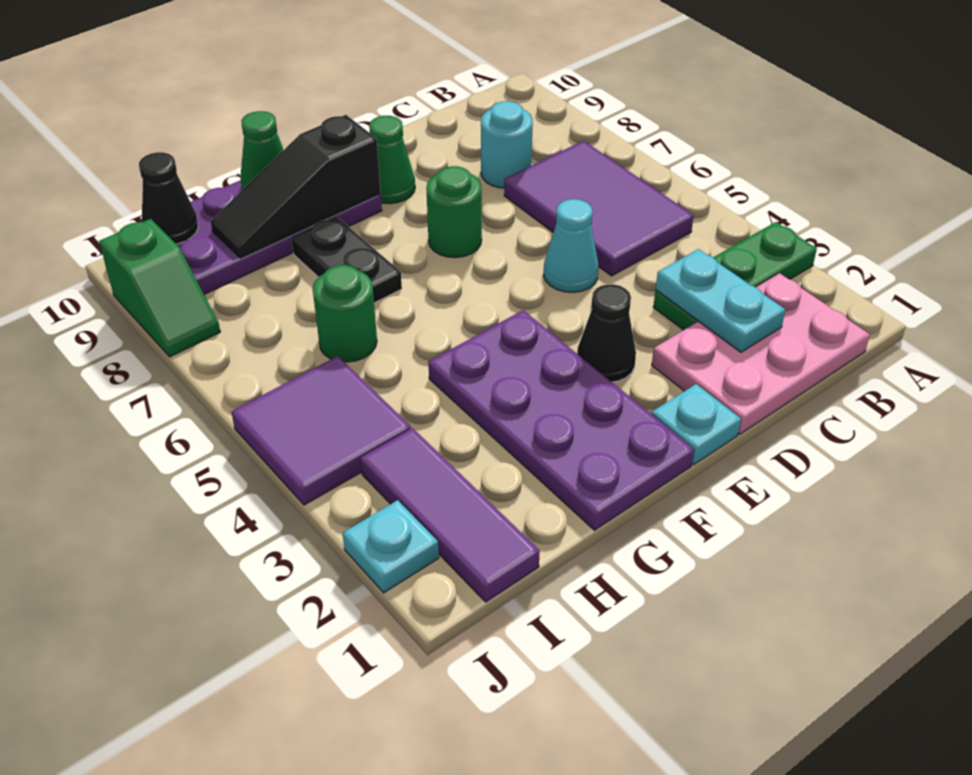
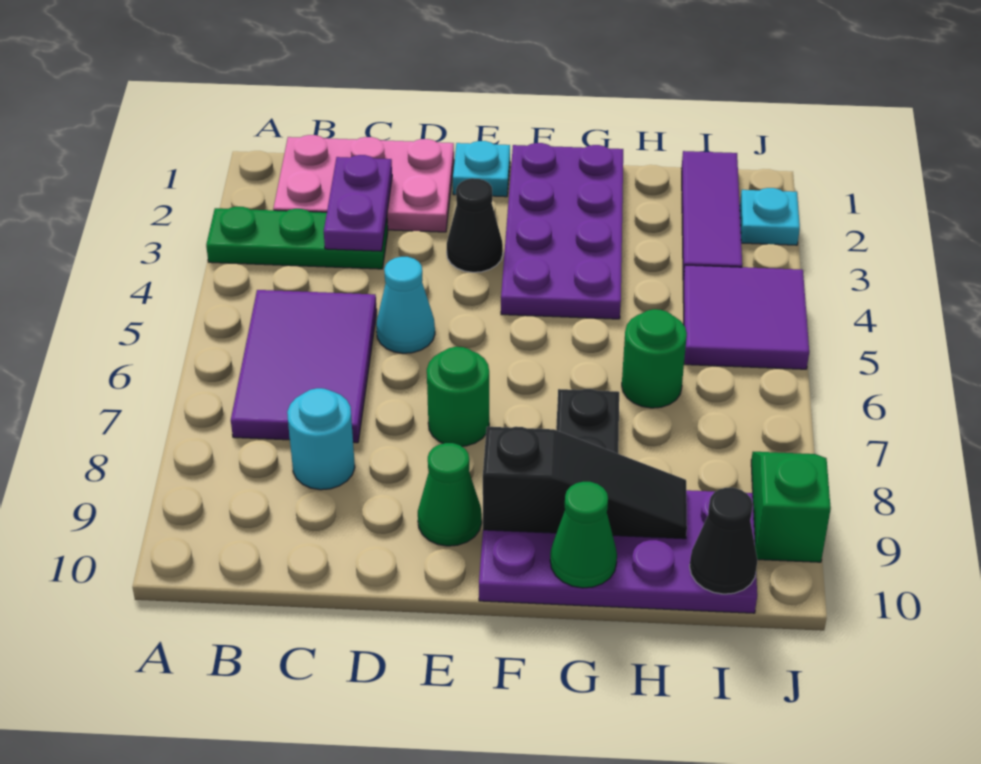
cyan 1x2 plate [656,249,785,352] -> purple 1x2 plate [324,155,392,251]

